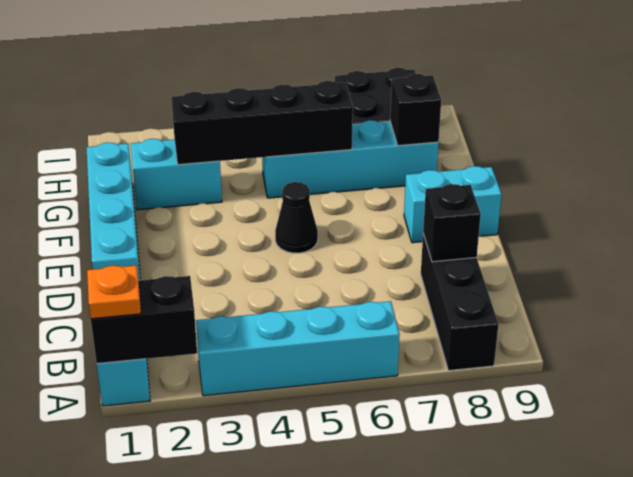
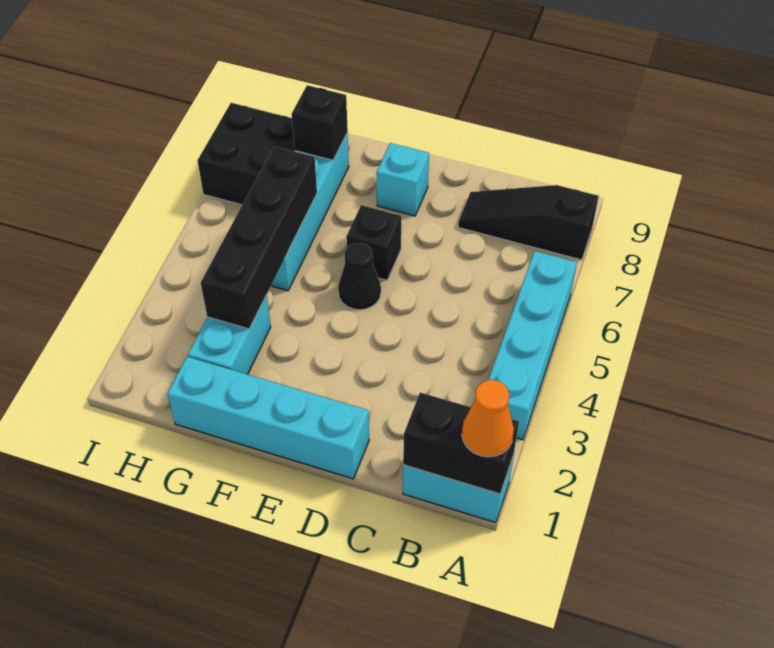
black 1x2 brick [91,276,197,364] -> black 1x2 brick turned to [403,393,519,494]
orange 1x1 plate [87,265,141,319] -> orange 1x1 cone [462,380,514,457]
black 1x3 brick [421,234,499,371] -> black 1x3 slope [458,185,599,260]
black 1x1 brick [423,184,481,262] -> black 1x1 brick moved to [346,205,401,280]
cyan 1x2 brick [404,166,502,243] -> cyan 1x1 brick [377,143,429,216]

